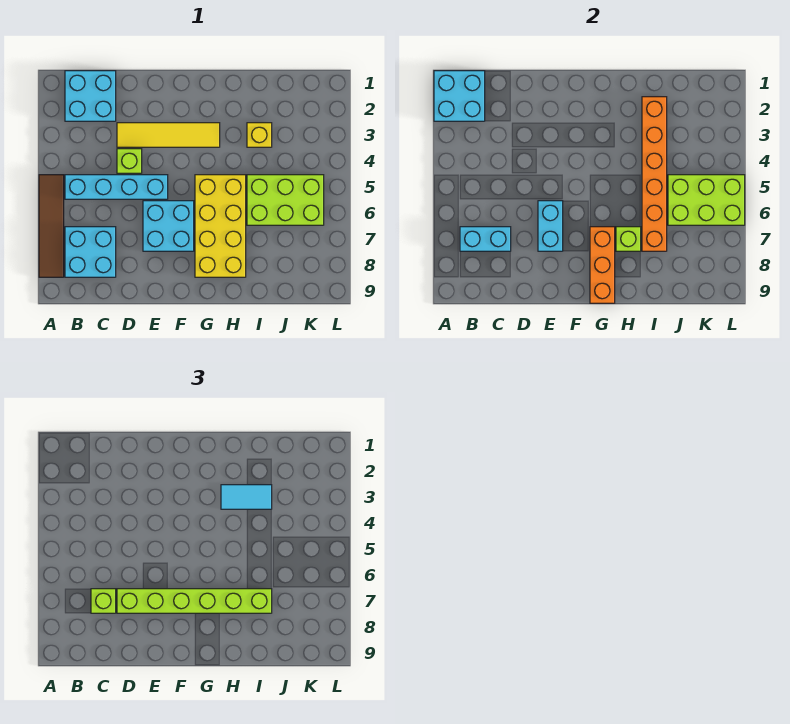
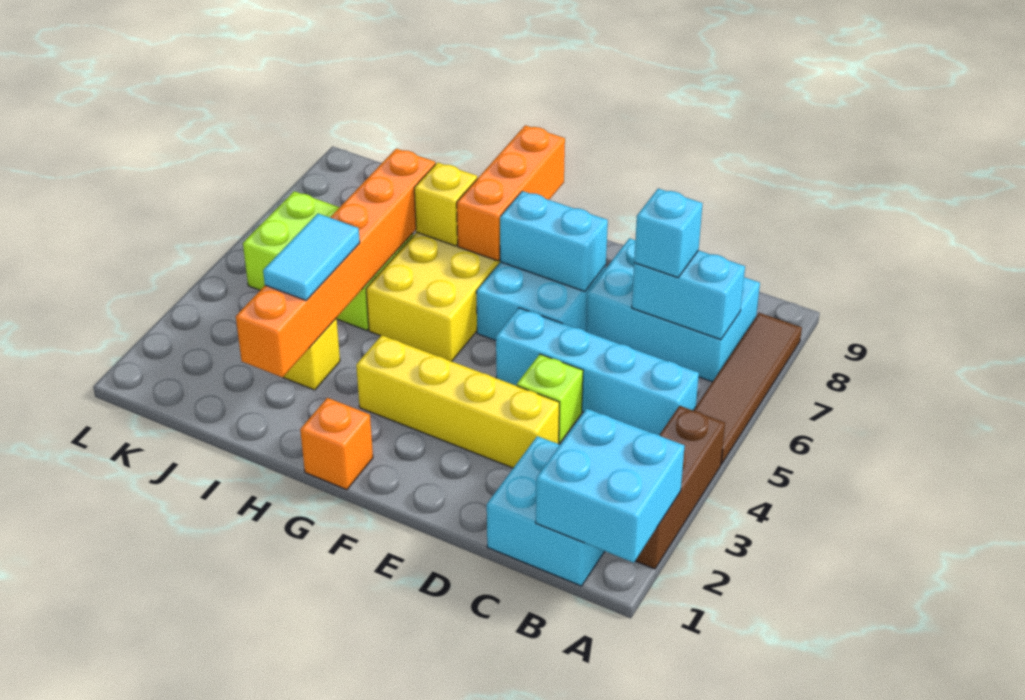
none -> brown 1x3 brick [636,406,725,569]
cyan 2x2 brick [65,227,116,277] -> cyan 2x3 brick [586,238,760,382]
lime 1x1 brick [91,589,116,613] -> cyan 1x1 brick [634,189,703,278]
yellow 1x4 tile [117,123,220,147] -> yellow 1x4 brick [356,335,559,468]
lime 1x6 brick [117,589,272,613] -> none
cyan 1x2 brick [538,201,563,251] -> cyan 1x2 brick turned to [500,191,608,292]
none -> orange 1x1 brick [300,398,373,490]
cyan 1x2 tile [221,485,272,509] -> cyan 1x2 tile turned to [263,214,360,300]
lime 1x1 brick [616,227,641,251] -> yellow 1x1 brick [414,162,477,246]
lime 2x3 brick [668,175,745,225] -> none

